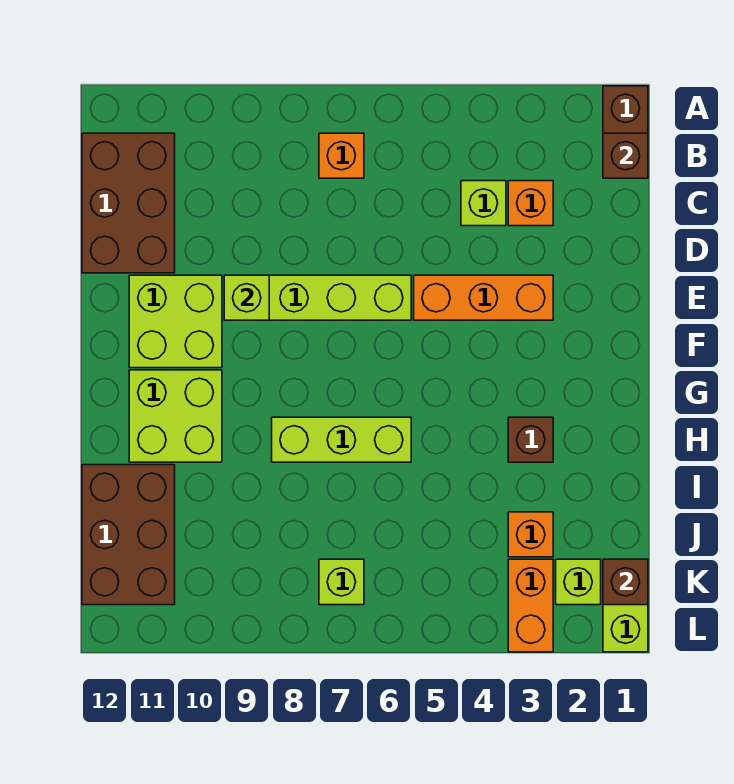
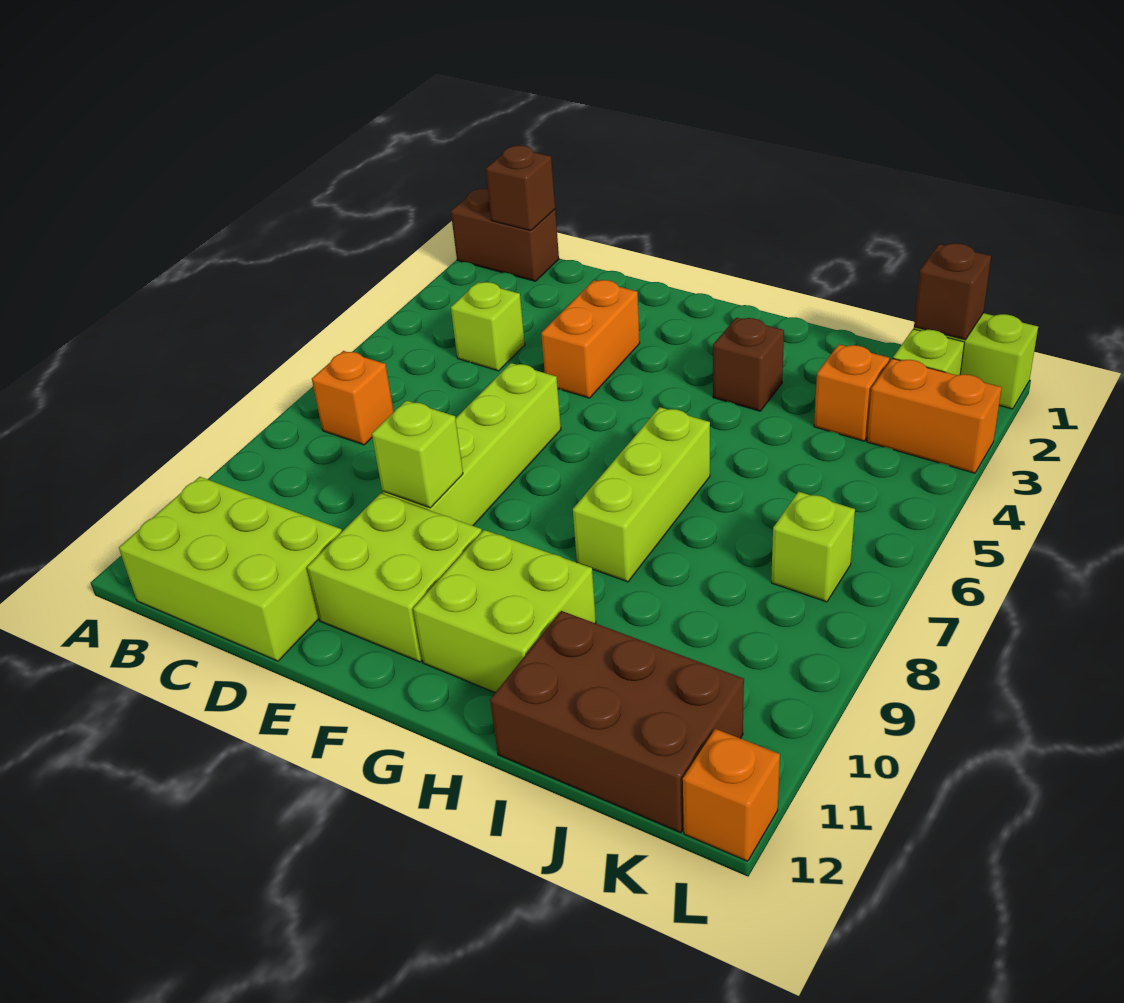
brown 2x3 brick [82,133,175,273] -> lime 2x3 brick [119,477,342,661]
orange 1x1 brick [508,181,553,226] -> orange 1x1 brick moved to [683,729,780,861]
orange 1x3 brick [414,275,553,320] -> orange 1x2 brick [541,280,640,398]

